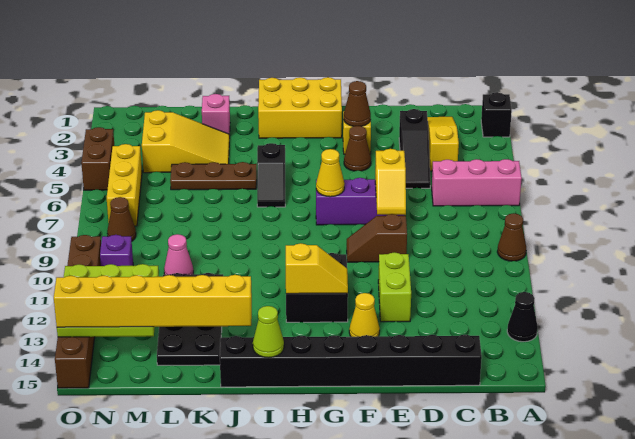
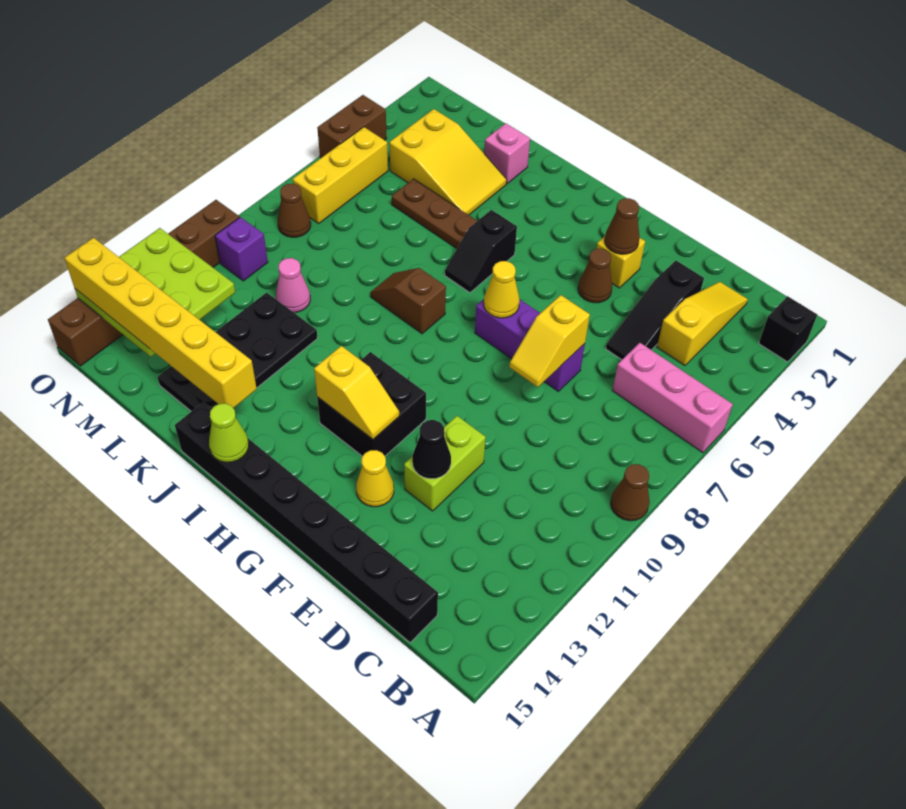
black 1x1 cone [507,292,538,342] -> black 1x1 cone moved to [412,420,451,479]
brown 1x2 slope [347,214,407,262] -> brown 1x2 slope moved to [370,268,446,334]
yellow 2x3 brick [258,77,342,138] -> none

